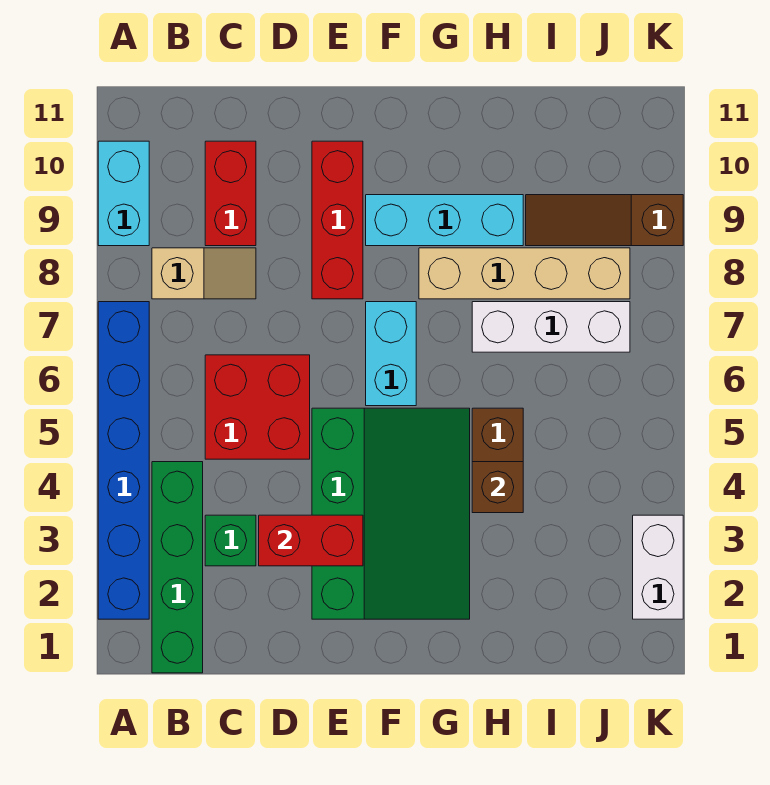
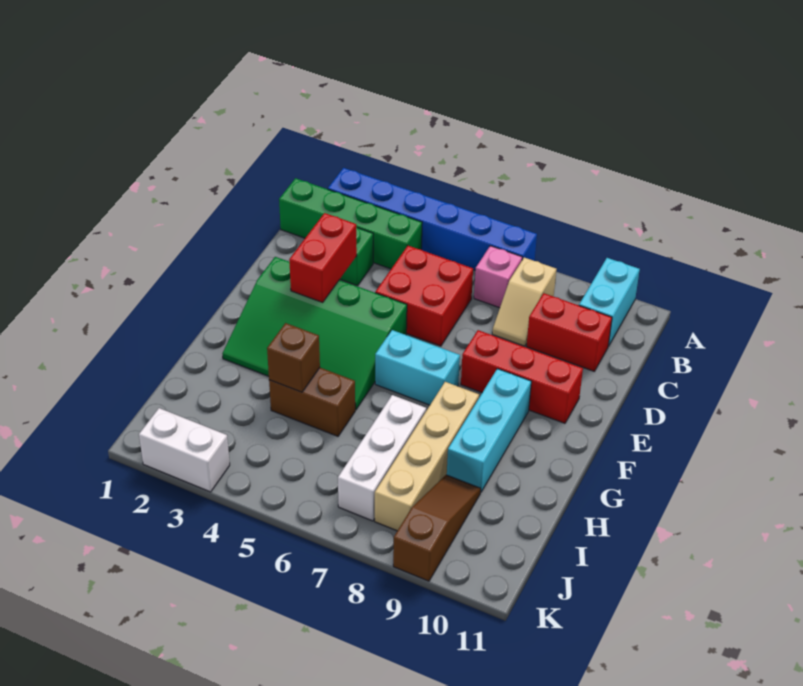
cyan 1x2 brick [98,141,149,246] -> cyan 1x2 brick turned to [579,258,640,347]
none -> pink 1x1 brick [474,246,522,308]

